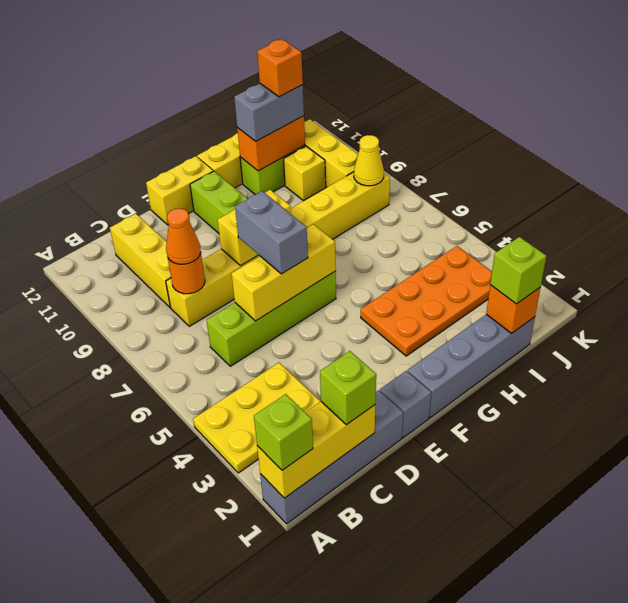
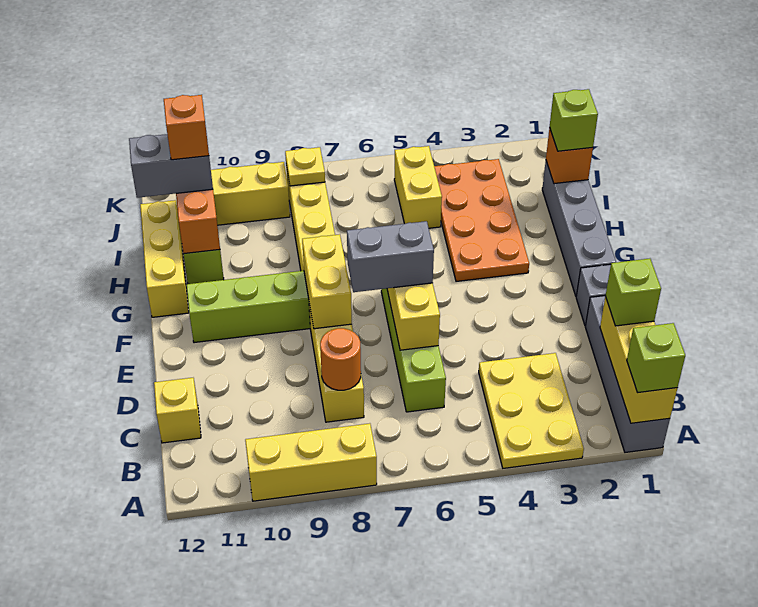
orange 1x1 cone [166,208,201,264] -> none
yellow 1x3 brick [110,214,171,307] -> yellow 1x3 brick moved to [245,423,377,501]
yellow 1x2 brick [146,156,213,225] -> yellow 1x2 brick moved to [394,146,442,228]
grey 1x2 brick [234,84,304,141] -> grey 1x2 brick turned to [129,134,213,198]
yellow 1x1 brick [284,146,326,201] -> yellow 1x1 brick moved to [154,378,201,443]
yellow 1x1 cone [354,135,384,186] -> yellow 1x1 plate [285,147,325,186]

